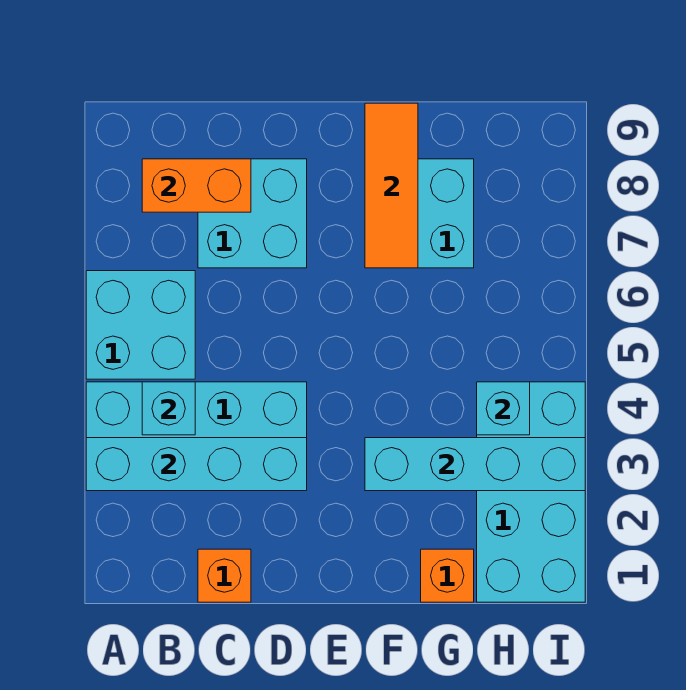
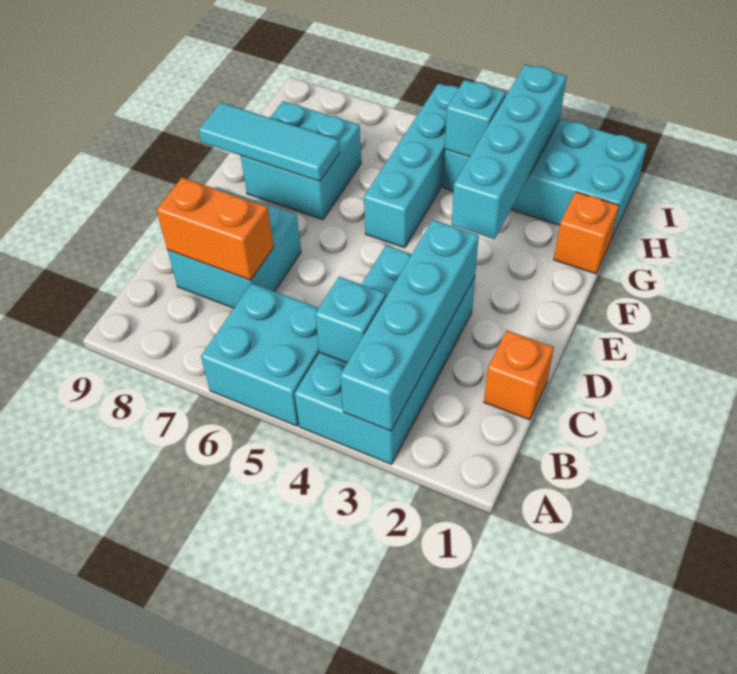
orange 1x2 brick [142,159,251,212] -> orange 1x2 brick turned to [156,177,274,280]
none -> cyan 1x4 brick [364,83,459,248]
orange 1x3 tile [365,103,418,268] -> cyan 1x3 tile [199,103,340,181]

